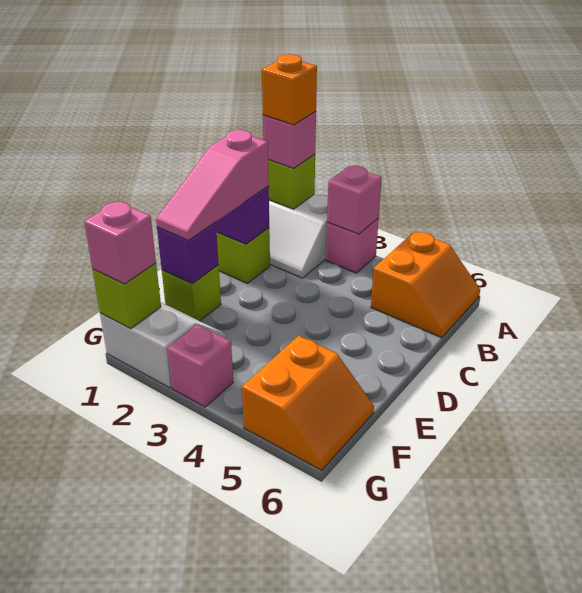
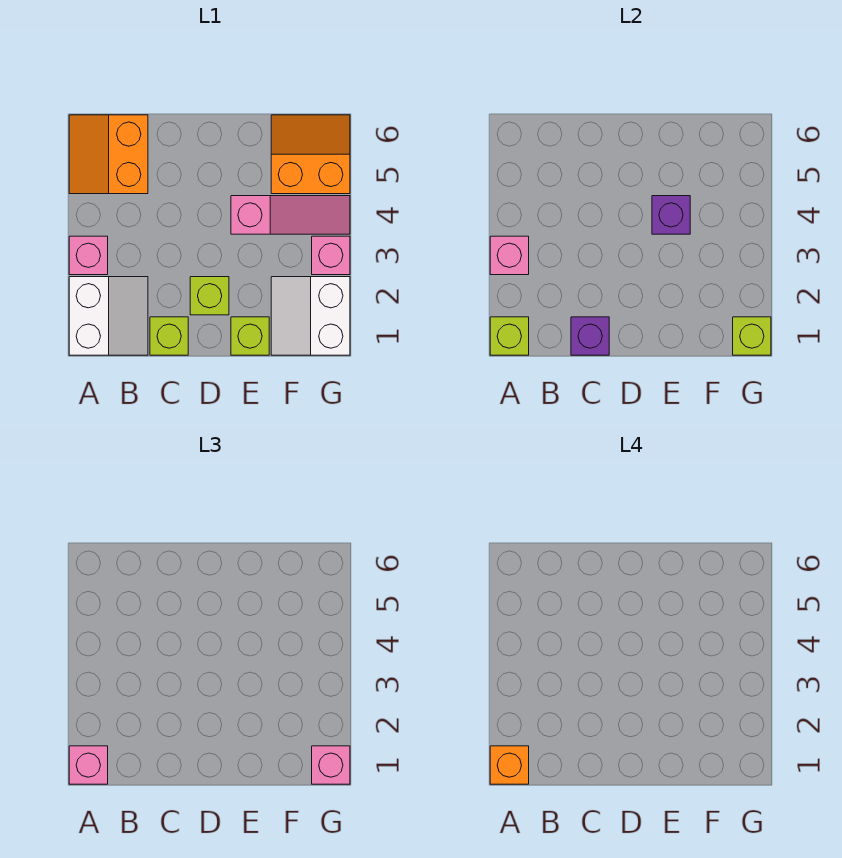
orange 2x2 slope [371,231,480,338] -> orange 2x2 slope turned to [69,115,148,194]
pink 1x3 slope [156,130,269,240] -> pink 1x3 slope moved to [231,196,350,234]
none -> lime 1x1 brick [190,277,229,315]
purple 1x1 brick [157,222,219,284] -> purple 1x1 brick moved to [652,196,690,234]

